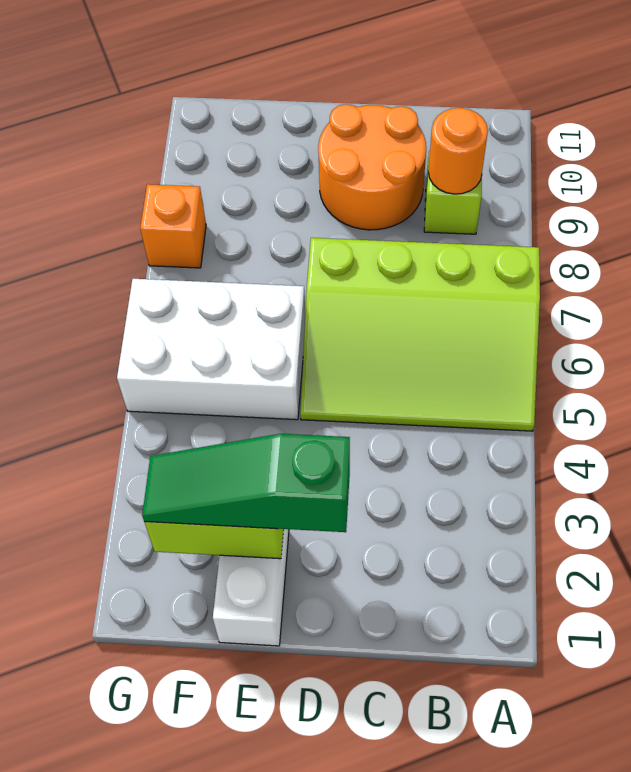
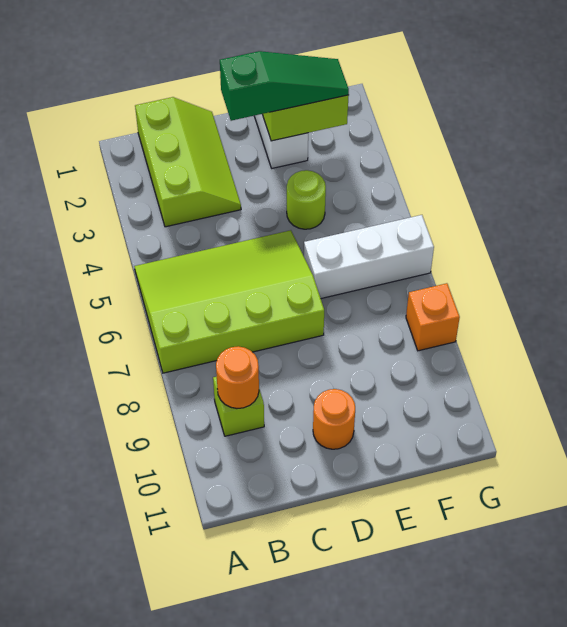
none -> lime 2x3 slope [135,97,241,227]
orange 2x2 round brick [318,104,426,230] -> orange 1x1 round brick [313,389,355,449]
none -> lime 1x1 round brick [287,170,326,229]
white 2x3 brick [117,279,305,420] -> white 1x3 brick [304,215,434,298]

